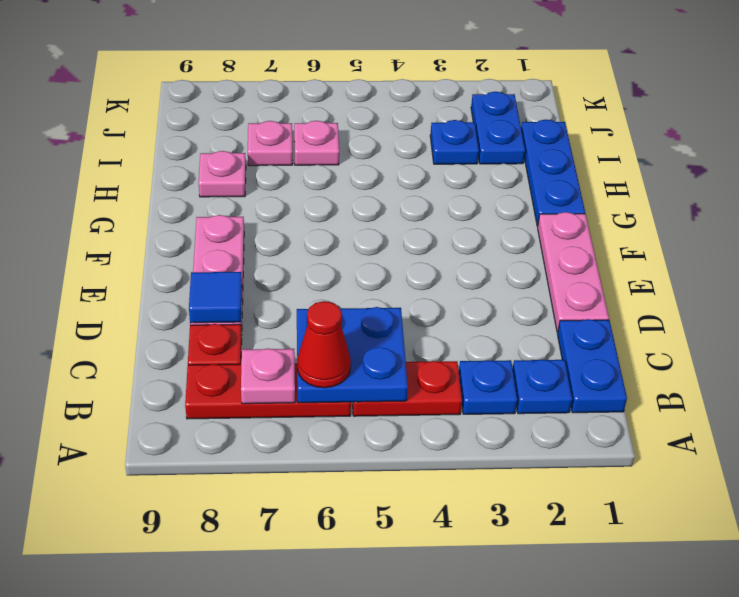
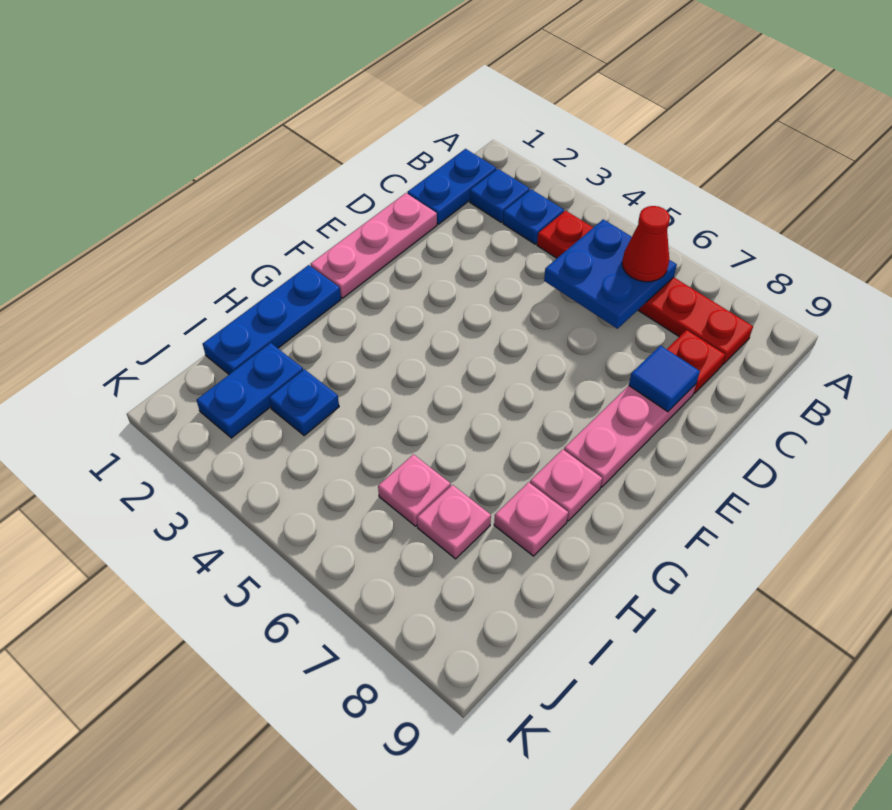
pink 1x1 plate [241,349,295,404] -> pink 1x1 plate moved to [530,449,602,521]

